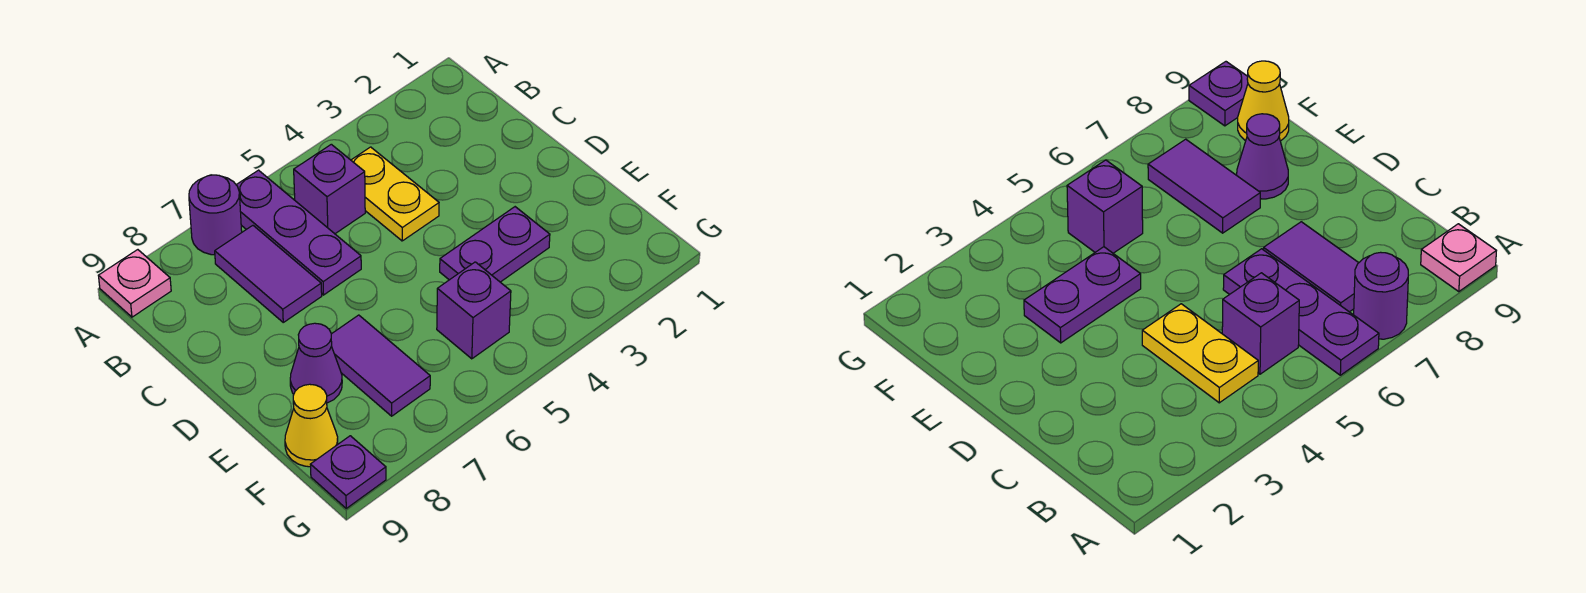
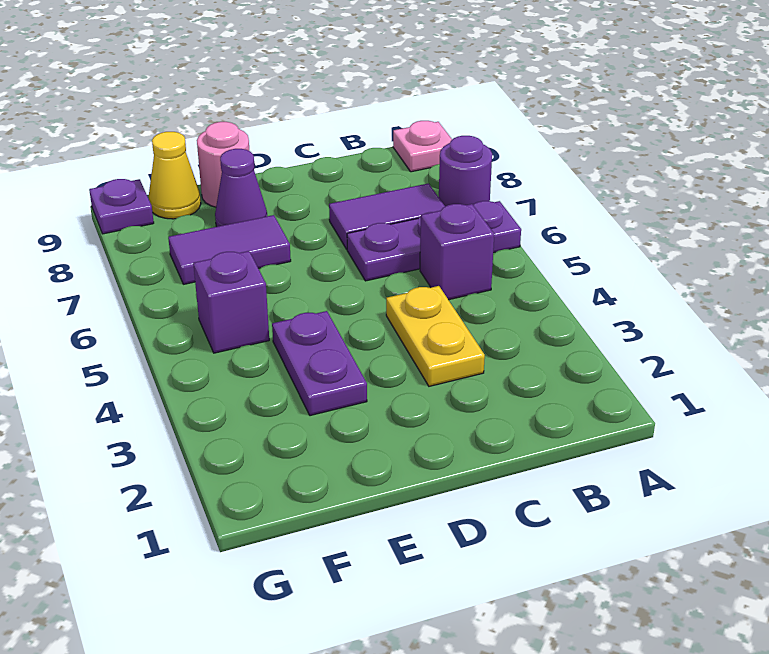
yellow 1x2 plate [351,147,439,241] -> yellow 1x2 plate turned to [386,286,485,386]
none -> pink 1x1 round brick [197,122,249,207]

